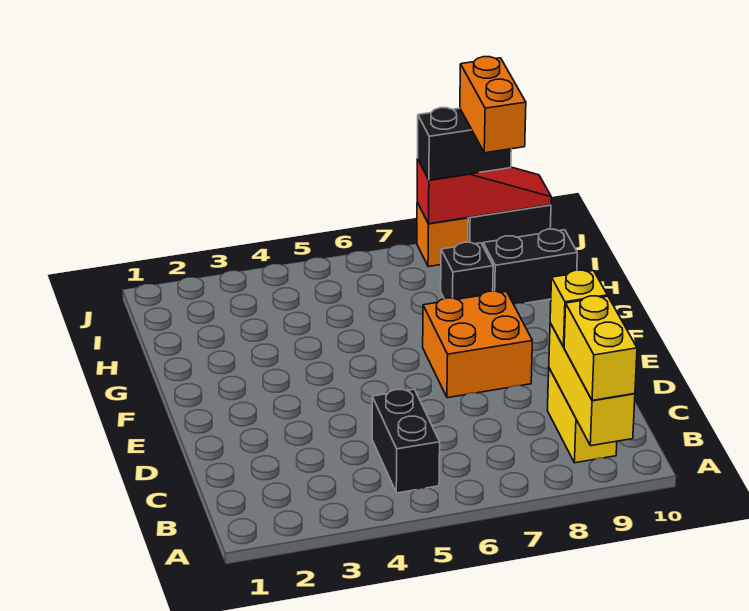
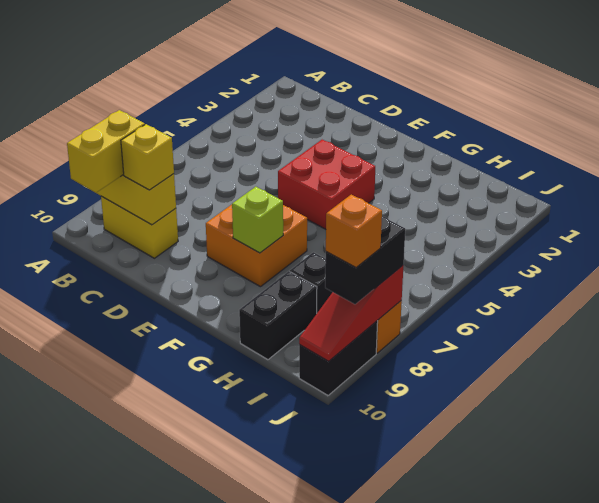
yellow 1x2 brick [564,296,637,400] -> yellow 1x2 brick turned to [67,110,145,193]
black 1x2 brick [372,389,440,493] -> none
none -> red 2x2 brick [278,140,375,229]
none -> lime 1x1 brick [232,187,283,253]
orange 1x2 brick [460,57,526,153] -> orange 1x1 brick [326,195,382,268]

